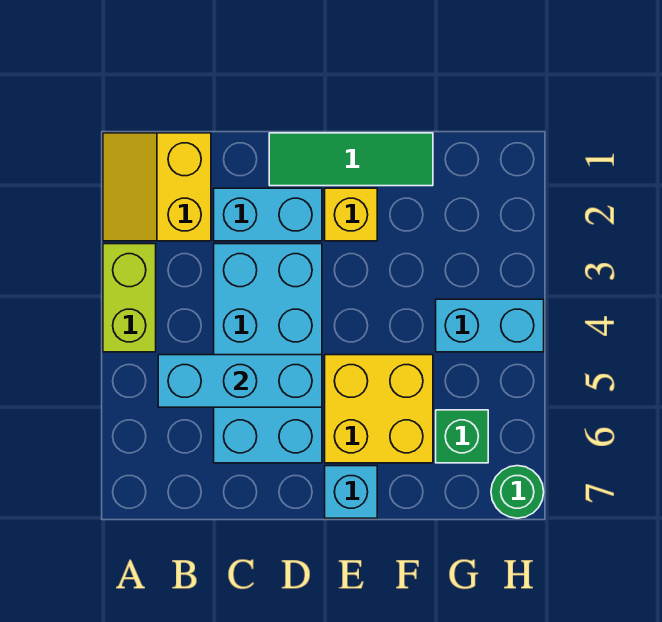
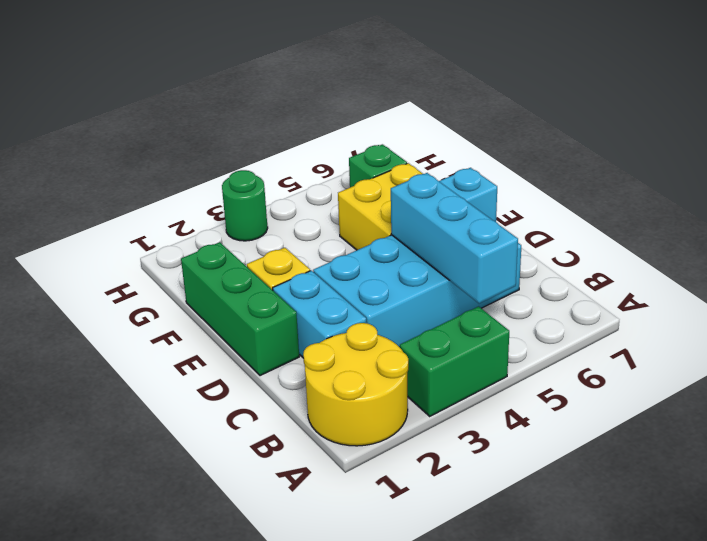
yellow 2x2 slope [103,133,211,241] -> yellow 2x2 round brick [303,323,408,446]
lime 1x2 brick [103,244,156,352] -> green 1x2 brick [400,306,509,416]
green 1x3 tile [269,133,433,186] -> green 1x3 brick [181,242,299,376]
cyan 1x2 brick [436,299,544,352] -> none
green 1x1 round brick [491,466,544,518] -> green 1x1 round brick moved to [222,170,268,241]

